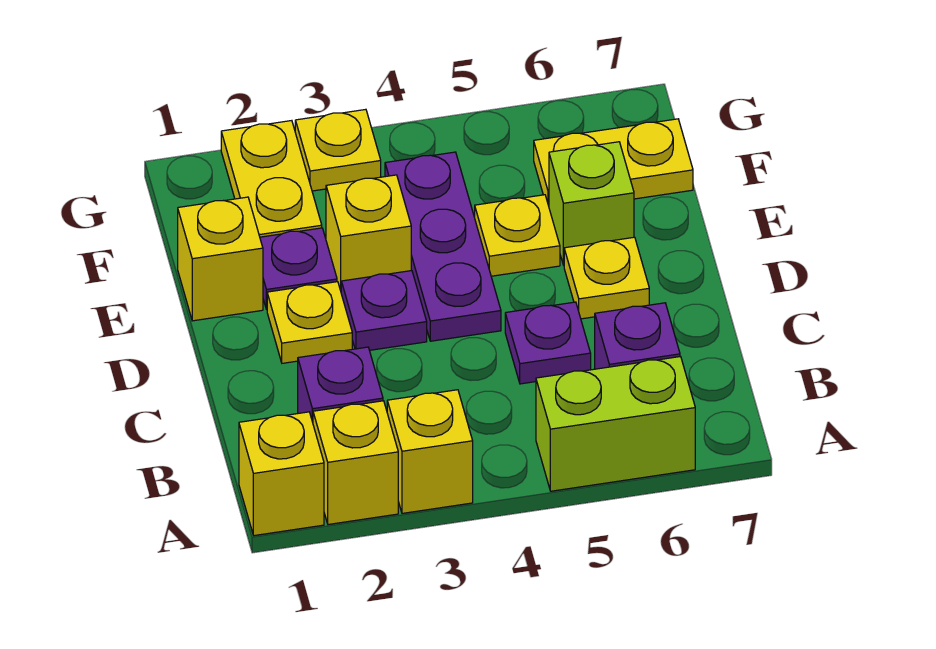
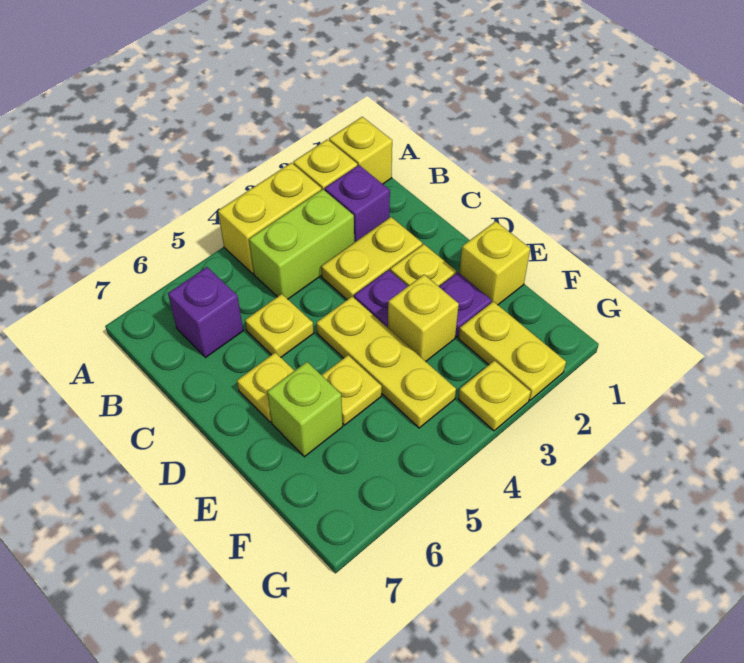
yellow 1x1 brick [387,390,473,513] -> yellow 1x2 brick [218,163,321,274]
lime 1x2 brick [536,357,695,491] -> lime 1x2 brick moved to [249,189,354,299]
purple 1x1 plate [505,302,591,384] -> yellow 1x1 plate [245,294,314,357]
purple 1x3 plate [385,152,501,341] -> yellow 1x3 plate [316,297,456,428]
yellow 1x2 plate [534,119,693,206] -> yellow 1x2 plate moved to [321,217,422,300]

